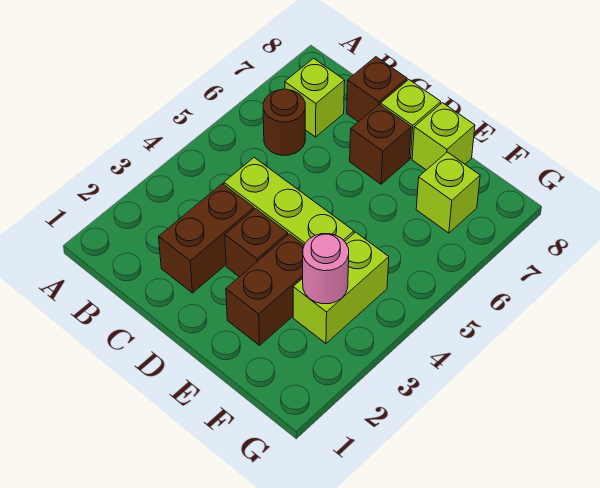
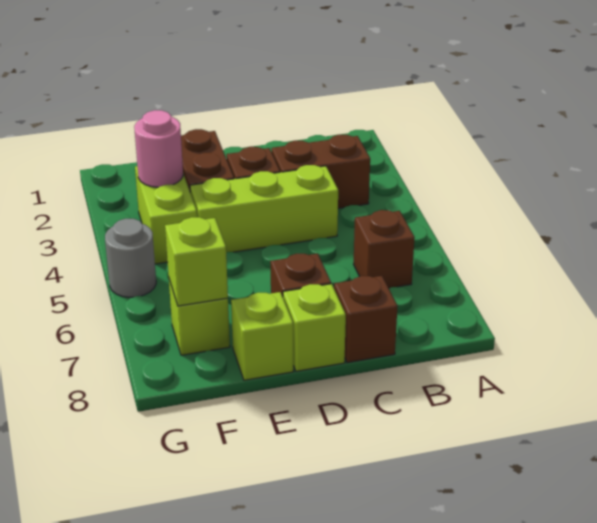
brown 1x1 round brick [263,89,305,155] -> brown 1x1 brick [354,210,415,288]
lime 1x1 brick [285,58,345,137] -> lime 1x1 brick moved to [165,217,228,306]
brown 1x2 brick [159,184,254,293] -> brown 1x2 brick turned to [272,135,370,208]
none -> grey 1x1 round brick [105,219,156,297]

